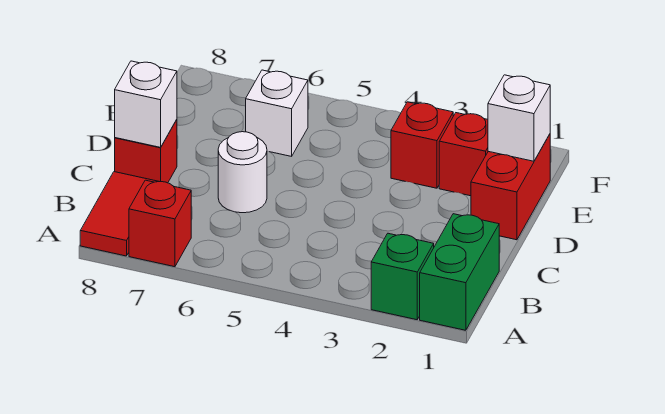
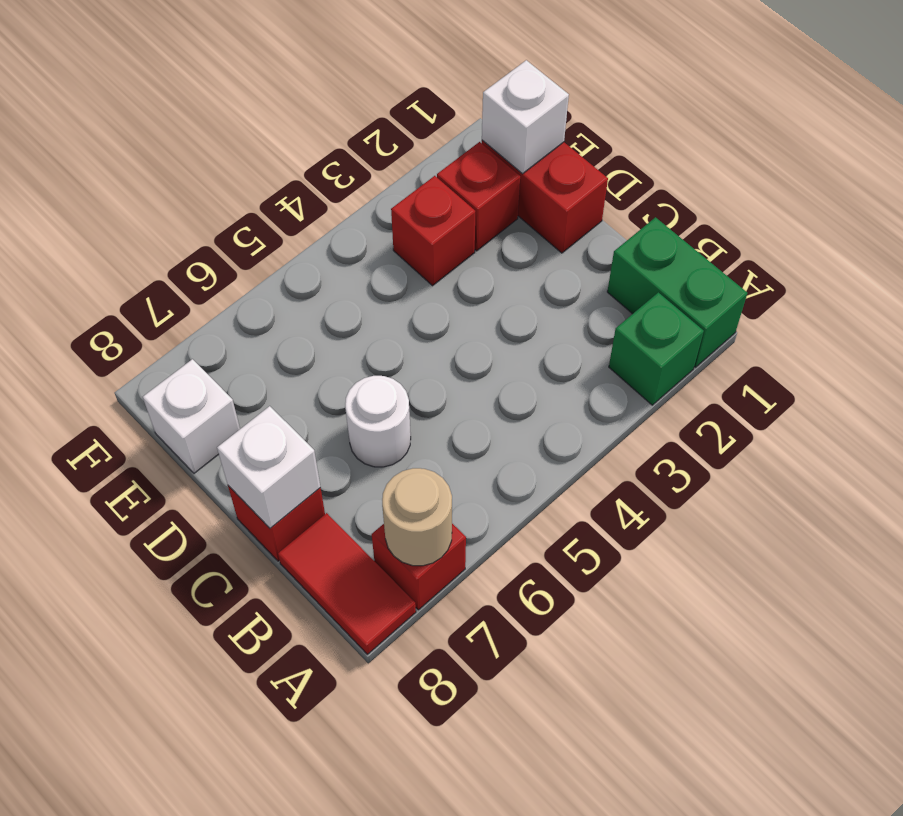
none -> tan 1x1 round brick [382,468,452,566]
white 1x1 brick [246,70,308,156] -> white 1x1 brick moved to [143,359,240,473]

